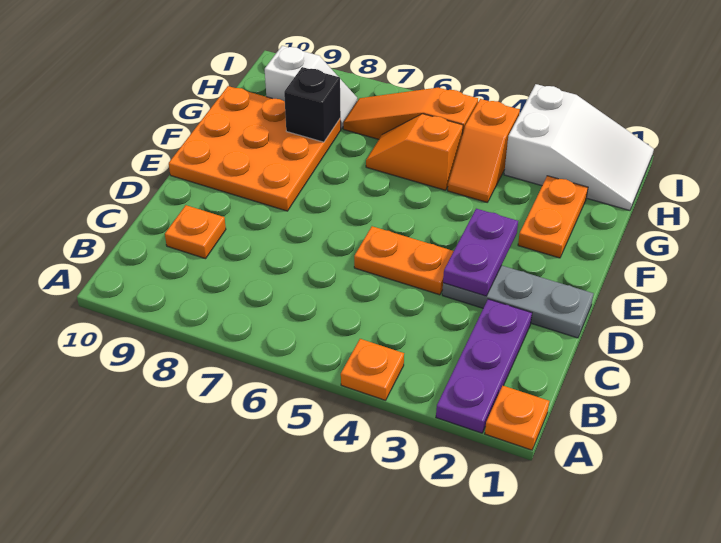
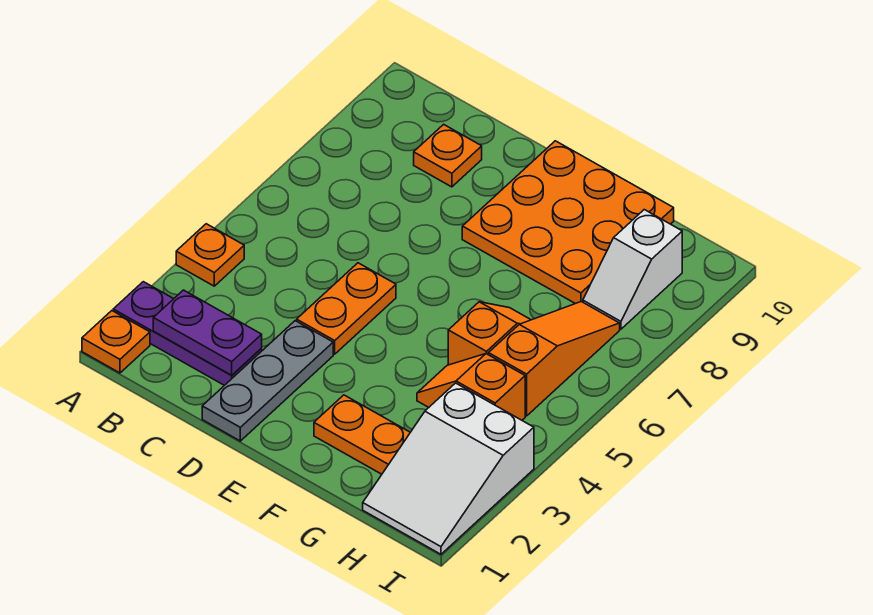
purple 1x2 plate [443,209,518,296] -> purple 1x2 plate moved to [153,290,262,375]
black 1x1 brick [284,67,341,142] -> none

